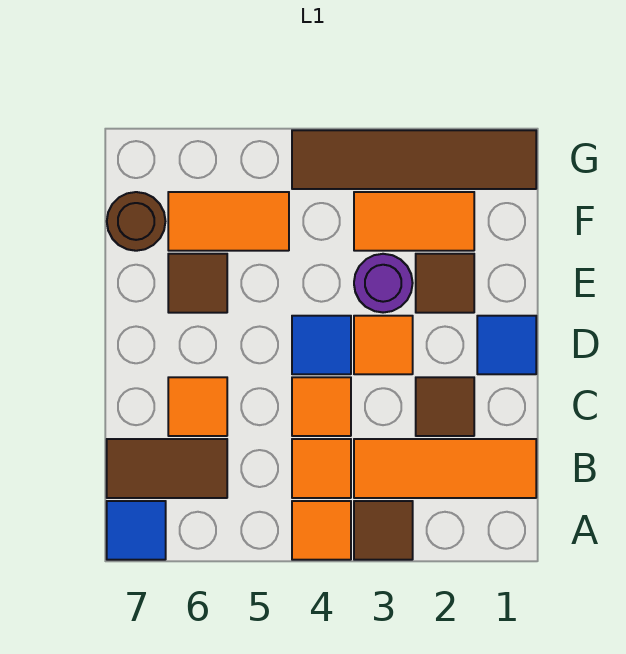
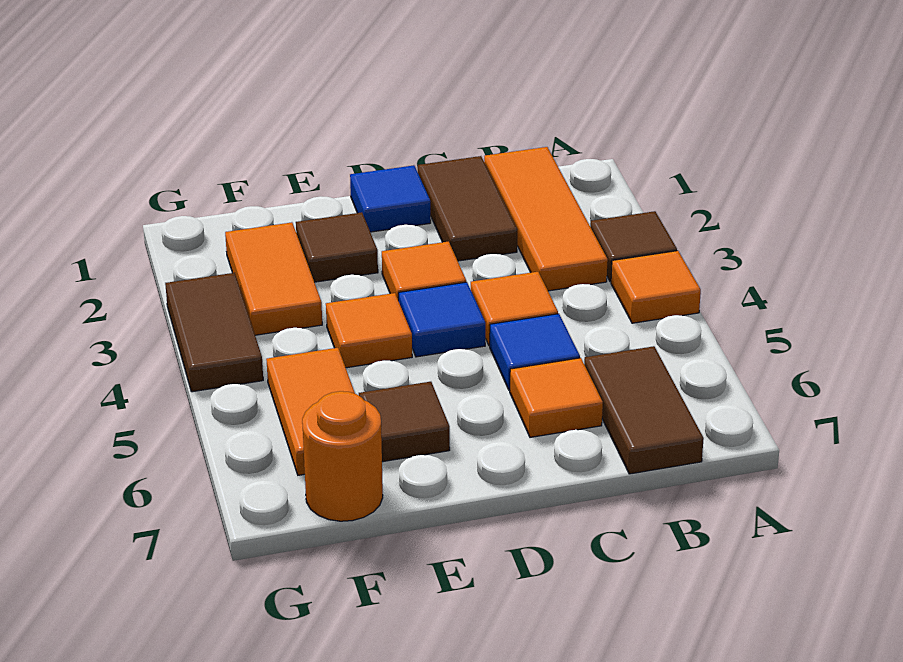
blue 1x1 tile [107,501,166,560] -> blue 1x1 tile moved to [490,314,580,390]
orange 1x1 tile [292,439,351,498] -> orange 1x1 tile moved to [326,293,412,368]
brown 1x1 tile [416,377,474,436] -> brown 1x2 tile [418,156,518,261]
purple 1x1 round brick [354,254,413,313] -> none
brown 1x1 round brick [107,192,165,251] -> orange 1x1 round brick [302,391,383,521]
brown 1x4 tile [292,130,536,189] -> brown 1x2 tile [165,273,263,392]

